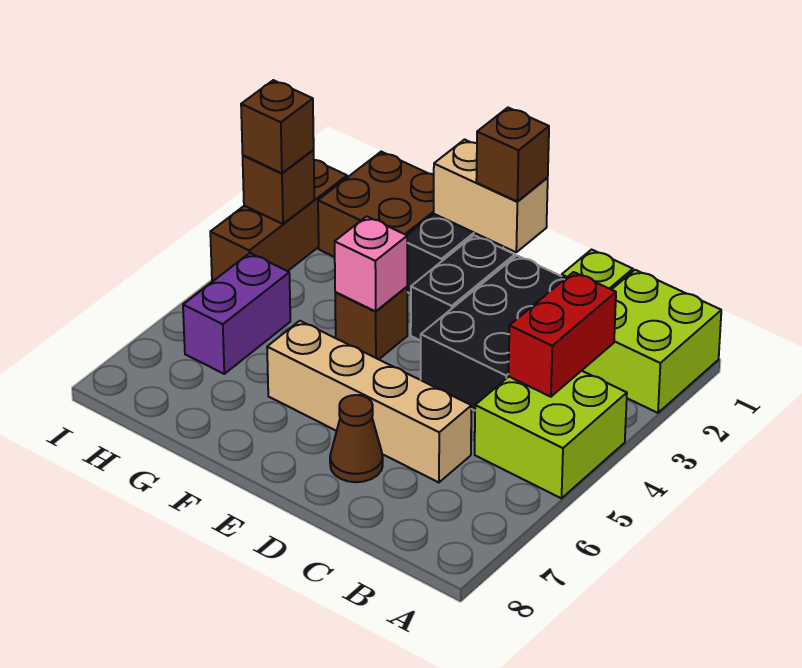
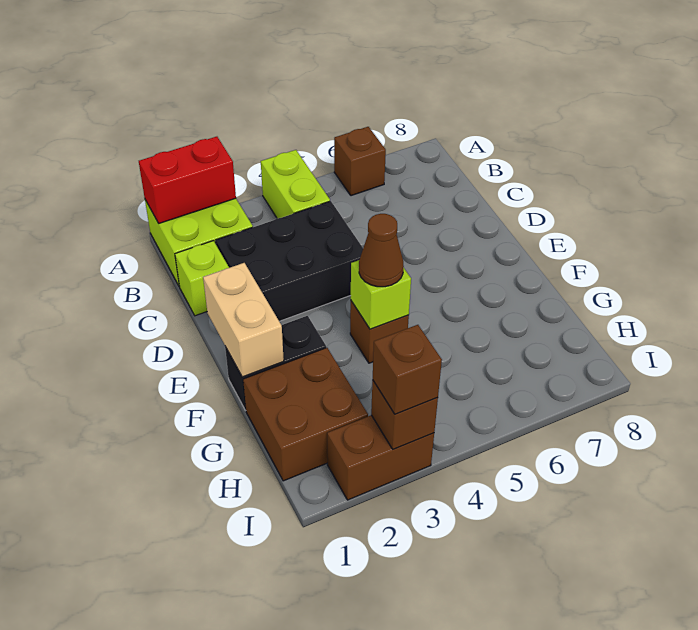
lime 2x2 brick [475,371,627,498] -> lime 1x2 brick [261,150,330,218]
red 1x2 brick [508,272,616,397] -> red 1x2 brick moved to [139,137,236,223]
tan 1x4 brick [267,321,471,483] -> none
brown 1x1 cone [330,395,383,482] -> brown 1x1 cone moved to [359,214,404,287]
brown 1x1 brick [476,108,549,201] -> brown 1x1 brick moved to [334,127,386,196]
black 1x2 brick [411,235,515,341] -> none
pink 1x1 brick [335,216,407,311] -> lime 1x1 brick [351,260,411,329]
purple 1x2 brick [183,253,290,374] -> none
brown 1x3 brick [210,160,347,281] -> brown 1x2 brick [327,415,434,500]

